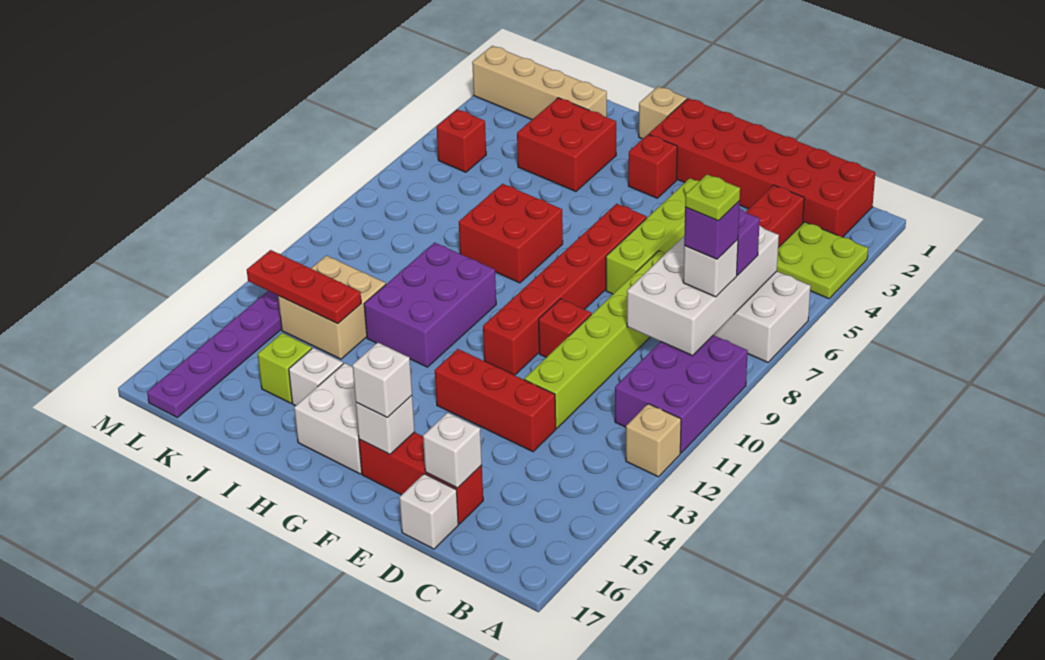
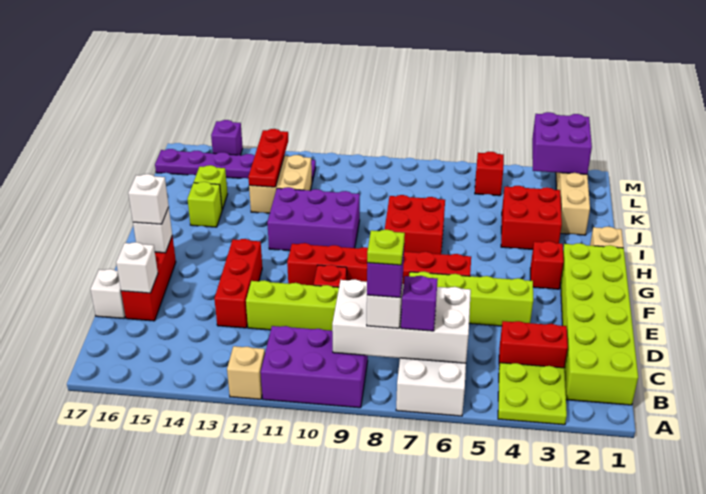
red 2x6 brick [649,98,875,237] -> lime 2x6 brick [561,243,638,405]
white 2x2 brick [294,363,362,474] -> none
white 1x1 brick [289,348,343,406] -> lime 1x1 brick [187,182,222,227]
none -> purple 2x2 brick [532,112,592,174]
none -> purple 1x1 brick [211,120,243,155]

